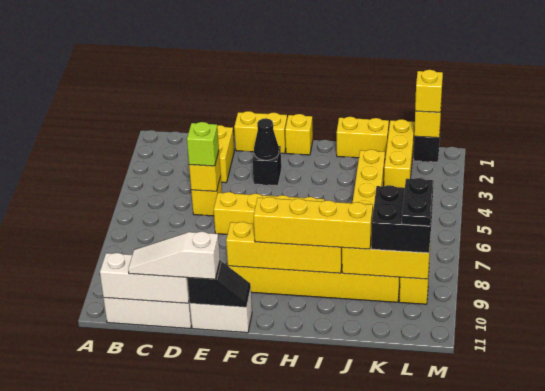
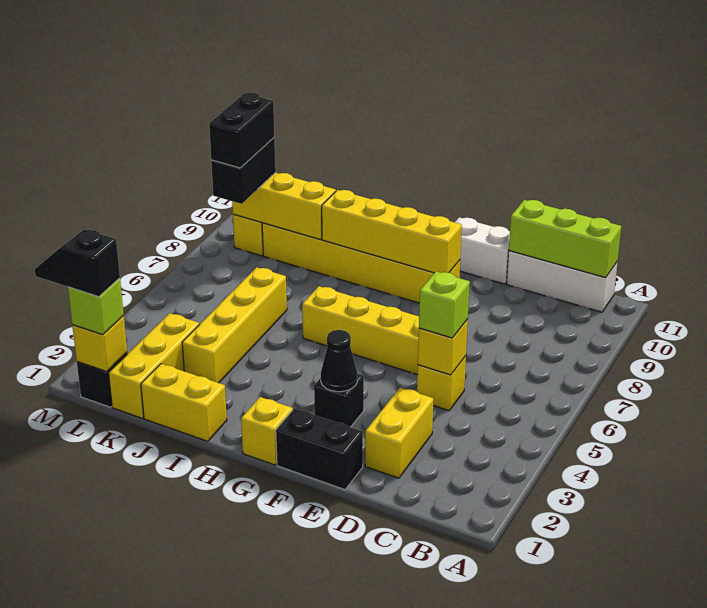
white 1x3 brick [100,253,189,303] -> lime 1x3 brick [509,200,621,278]
white 1x3 slope [128,232,220,279] -> none
yellow 1x2 brick [234,111,287,154] -> black 1x2 brick [276,408,363,490]
black 1x2 slope [187,261,251,307] -> black 1x2 slope moved to [35,229,120,297]
yellow 1x4 brick [254,197,373,249] -> none
black 2x2 brick [371,185,433,253] -> black 1x2 brick [211,137,276,204]
yellow 1x1 brick [415,70,443,112] -> lime 1x1 brick [68,278,124,335]
black 1x2 plate [402,178,434,226] -> black 1x2 brick [209,93,275,168]

